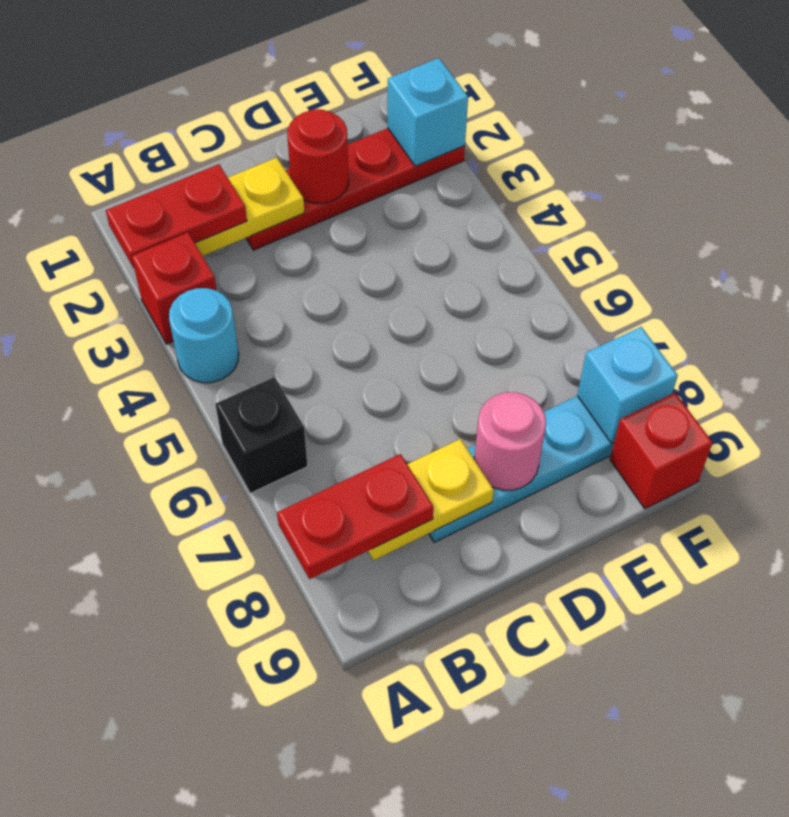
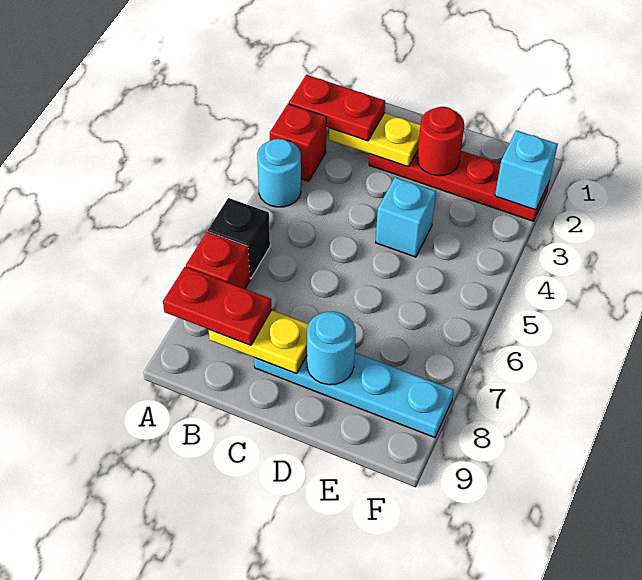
pink 1x1 round brick [474,392,546,490] -> cyan 1x1 round brick [307,312,356,385]
cyan 1x1 brick [577,327,678,443] -> cyan 1x1 brick moved to [375,177,436,257]
red 1x1 brick [610,393,712,509] -> red 1x1 brick moved to [186,232,250,289]

